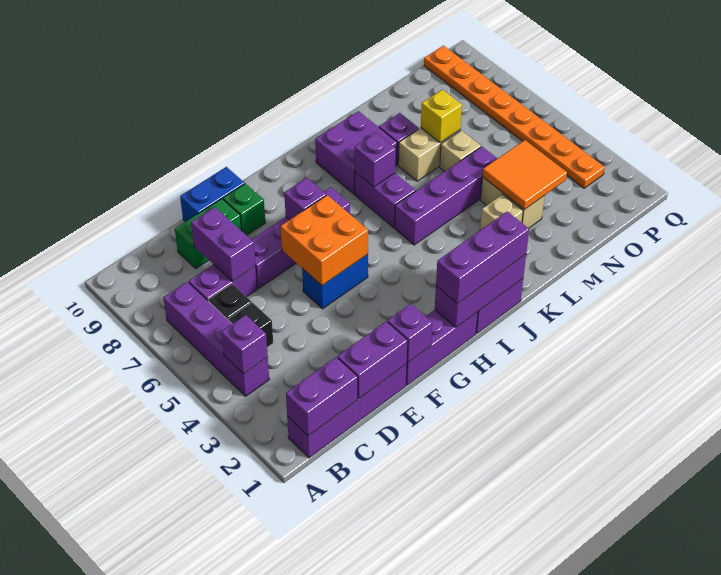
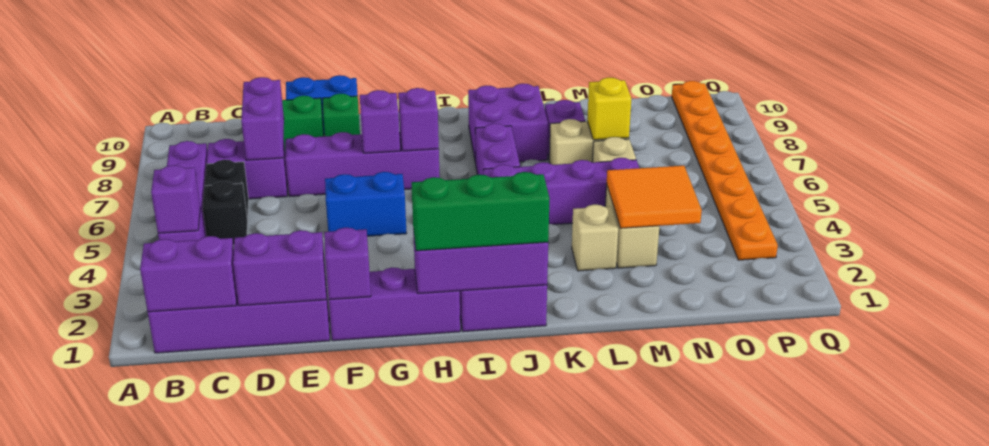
orange 2x2 brick [281,195,368,285] -> none
purple 1x3 brick [436,211,529,304] -> green 1x3 brick [412,172,550,251]
purple 1x1 brick [355,133,396,187] -> purple 1x1 brick moved to [398,88,439,151]

